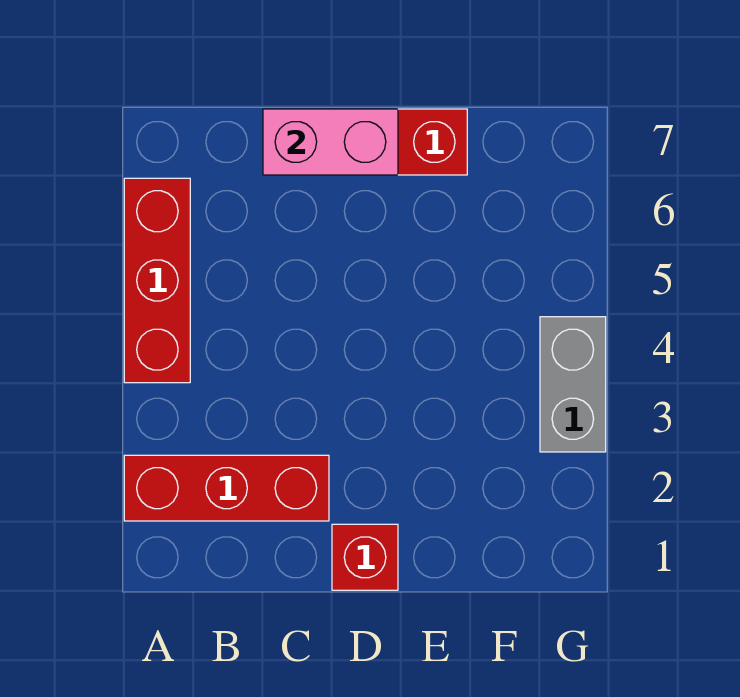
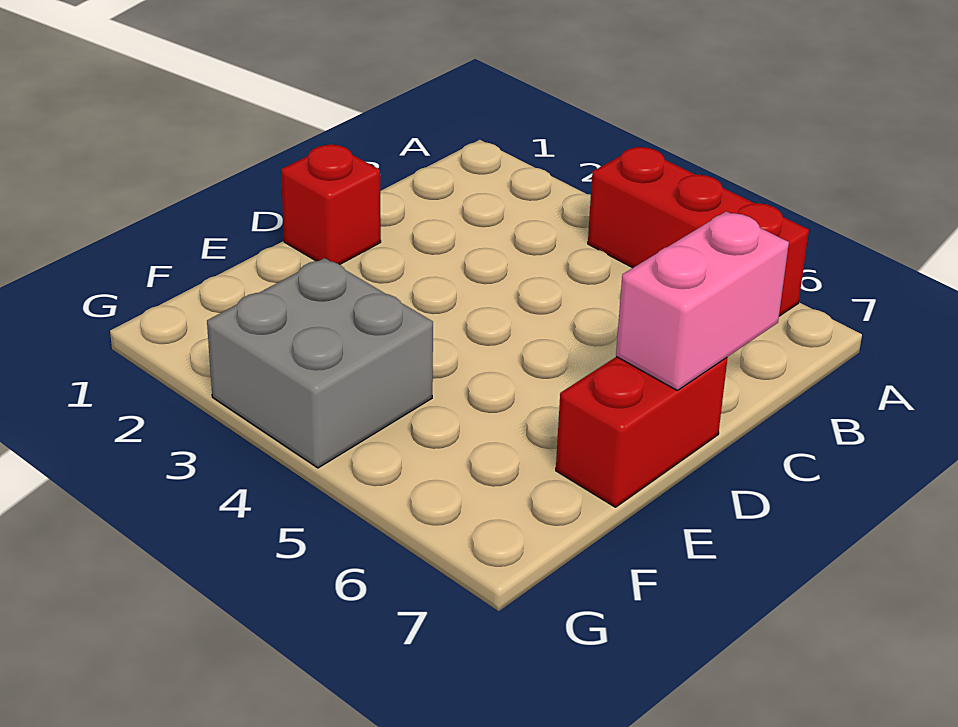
red 1x3 brick [124,455,329,521] -> none
grey 1x2 brick [540,317,606,452] -> grey 2x2 brick [207,258,433,468]

